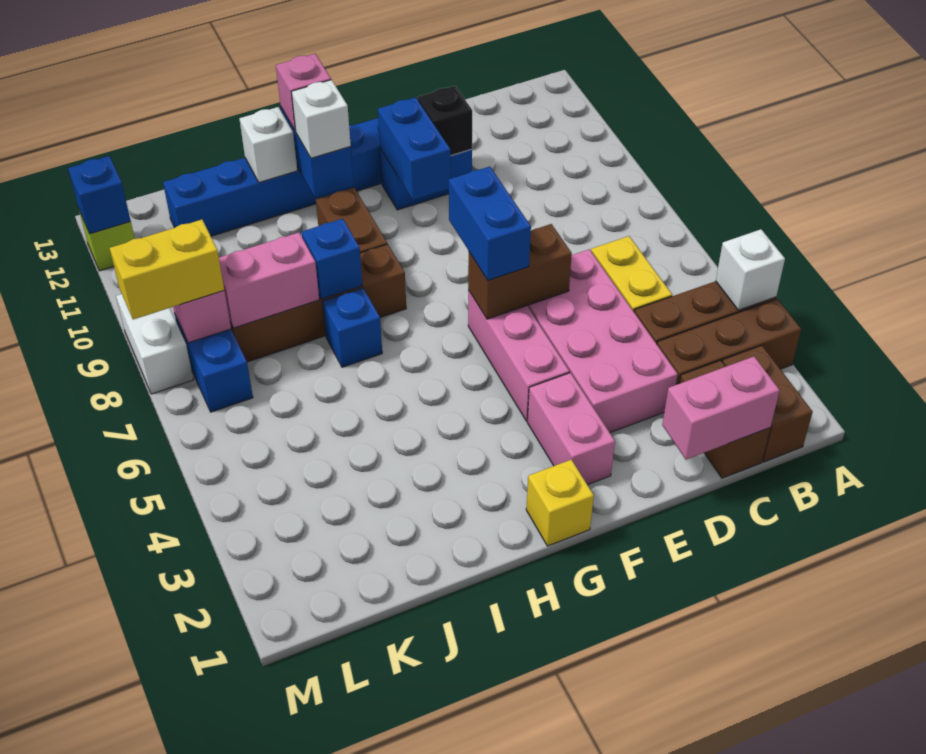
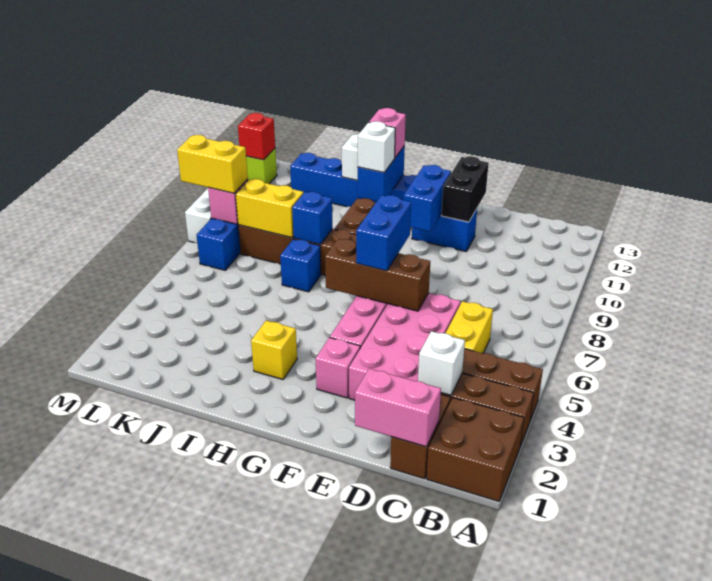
white 1x1 brick [716,229,785,310] -> white 1x1 brick moved to [418,331,465,395]
brown 1x2 brick [722,345,812,462] -> brown 2x2 brick [427,398,524,501]
brown 1x2 brick [468,224,572,319] -> brown 1x3 brick [325,239,430,311]
black 1x1 brick [418,86,472,155] -> black 1x2 brick [441,156,489,222]
pink 1x2 brick [527,373,615,485] -> pink 1x1 brick [316,338,360,398]
yellow 1x1 brick [526,460,594,546] -> yellow 1x1 brick moved to [251,320,297,379]
pink 1x2 brick [219,232,319,328] -> yellow 1x2 brick [236,179,303,238]
blue 1x1 brick [68,156,131,234] -> red 1x1 brick [238,113,275,160]

